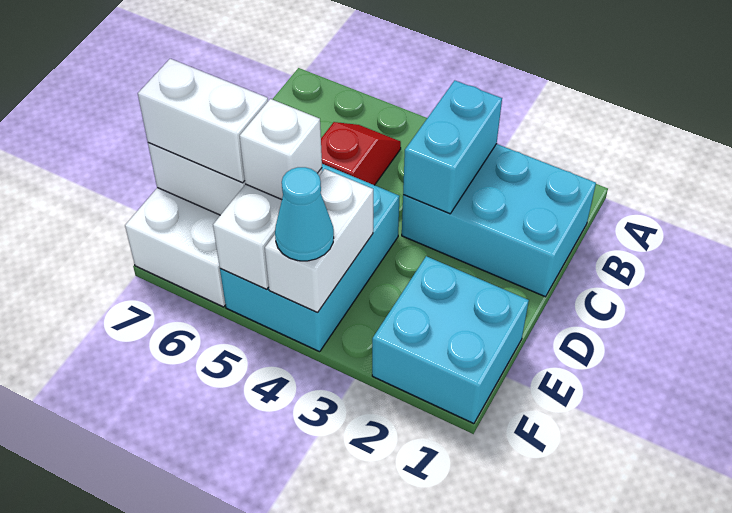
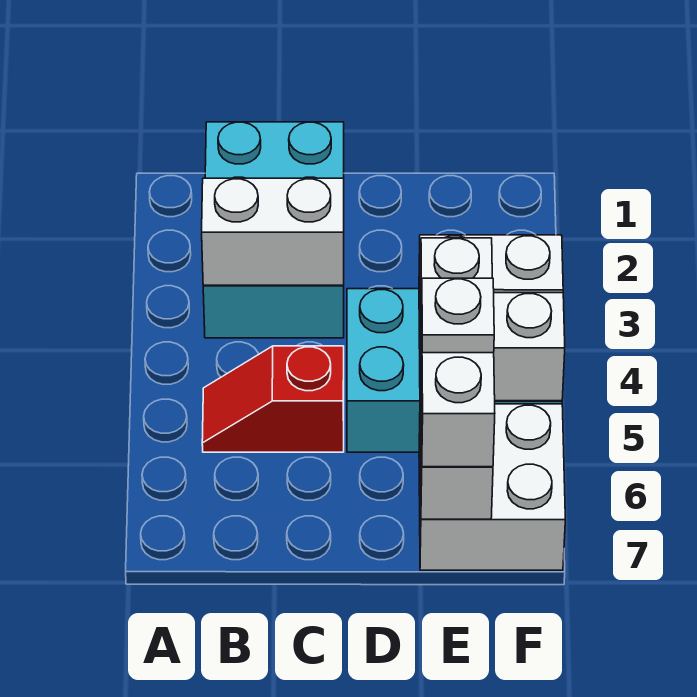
cyan 1x2 brick [403,80,502,214] -> white 1x2 brick [202,178,344,285]
cyan 2x2 brick [372,256,529,424] -> none
none -> white 1x1 plate [421,278,494,353]
cyan 1x1 cone [275,167,334,261] -> none

